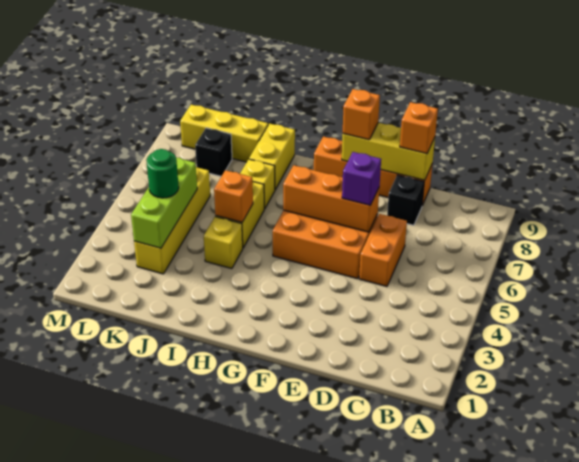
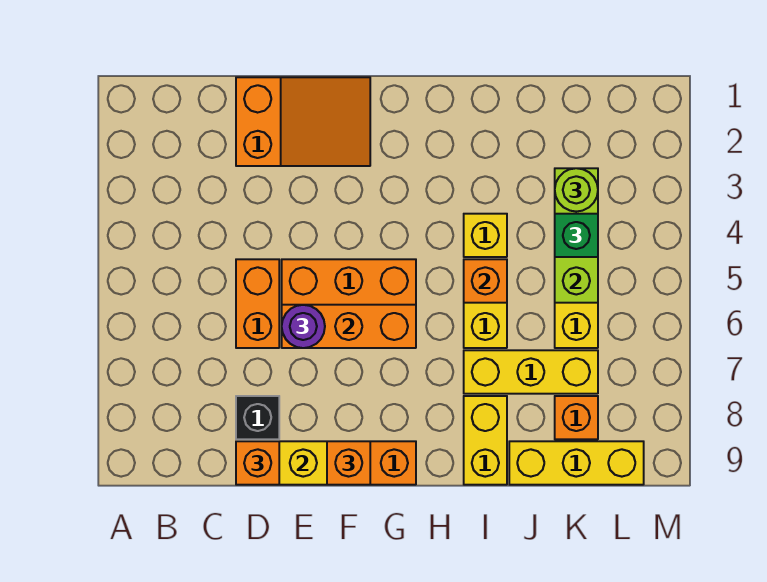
none -> orange 2x3 slope [236,77,370,166]
purple 1x1 brick [342,152,381,205] -> purple 1x1 round brick [282,305,325,348]
yellow 1x1 brick [240,159,275,209] -> yellow 1x3 brick [464,350,598,394]
none -> lime 1x1 round brick [555,168,598,212]
green 1x1 round brick [146,149,179,198] -> green 1x1 brick [555,214,598,257]
black 1x1 brick [195,128,232,176] -> orange 1x1 brick [555,396,598,439]

